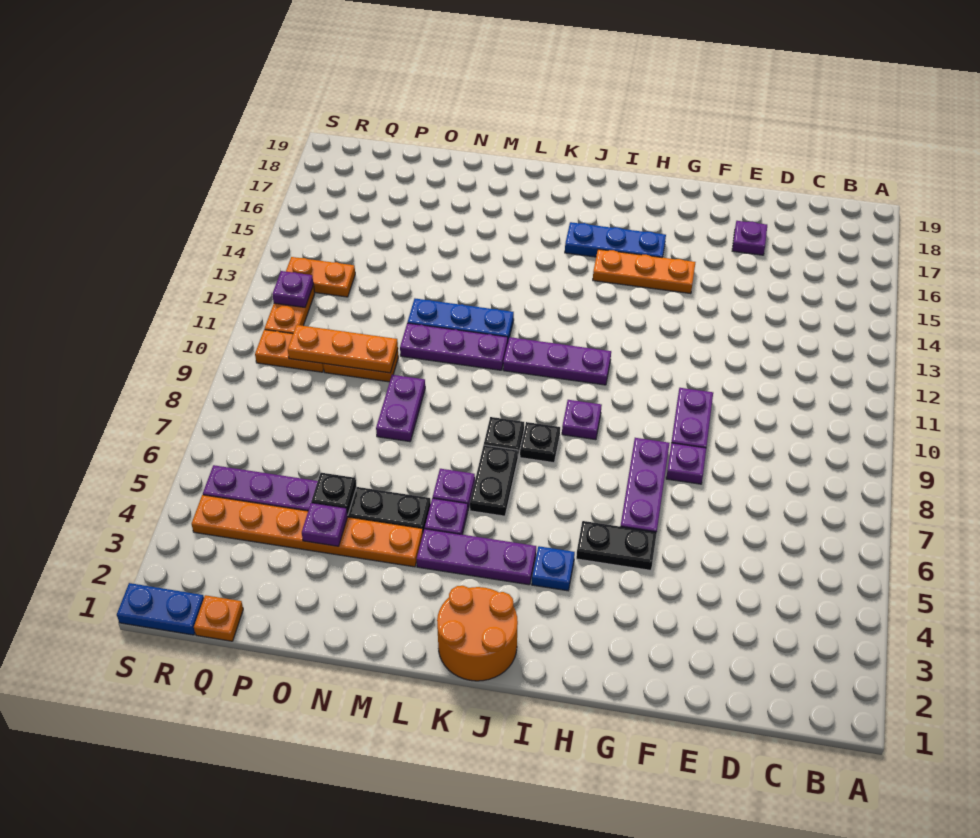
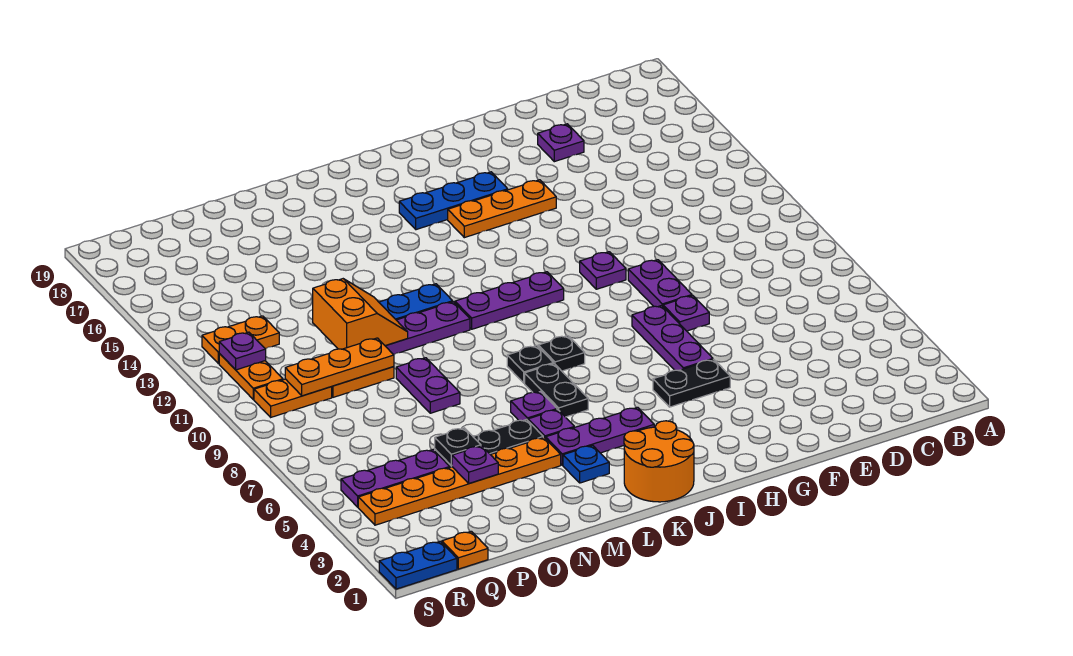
blue 1x1 plate [532,546,575,591] -> blue 1x1 plate moved to [563,445,609,483]
purple 1x1 plate [562,400,602,440] -> purple 1x1 plate moved to [580,252,626,289]
none -> orange 2x2 slope [313,279,408,349]

